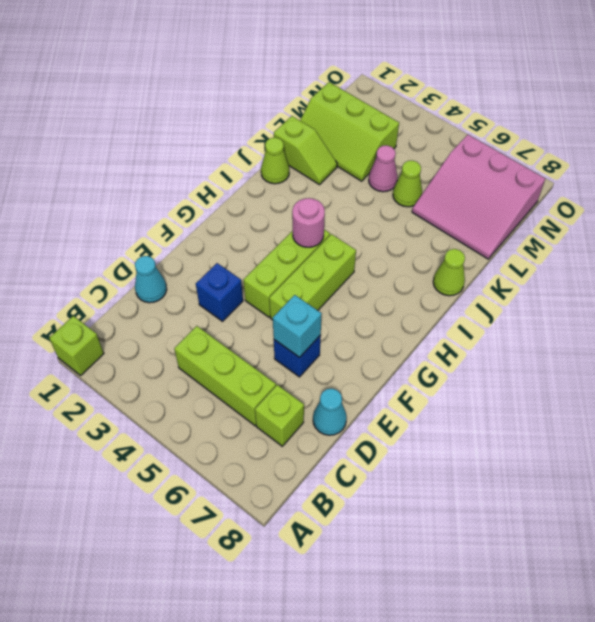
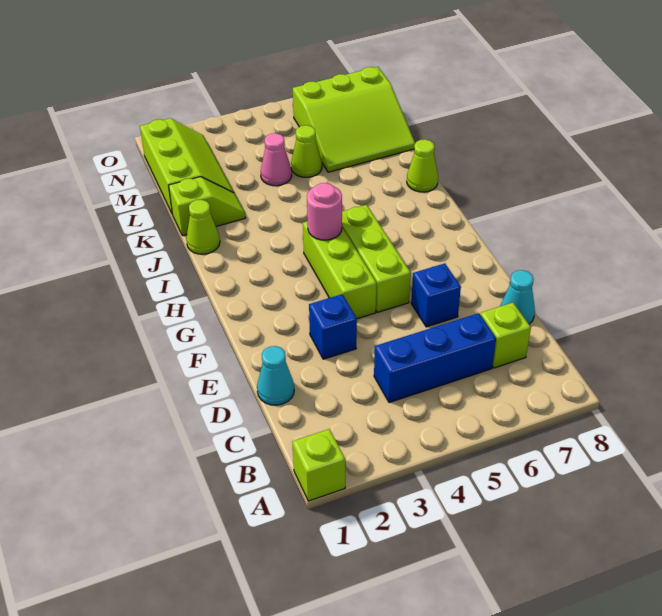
lime 1x3 brick [174,326,276,426] -> blue 1x3 brick [374,313,496,403]
cyan 1x1 brick [273,295,322,357] -> none
lime 2x3 slope [300,82,399,181] -> lime 2x3 slope turned to [140,118,234,213]
pink 3x3 slope [412,135,546,259] -> lime 3x3 slope [293,67,415,172]

